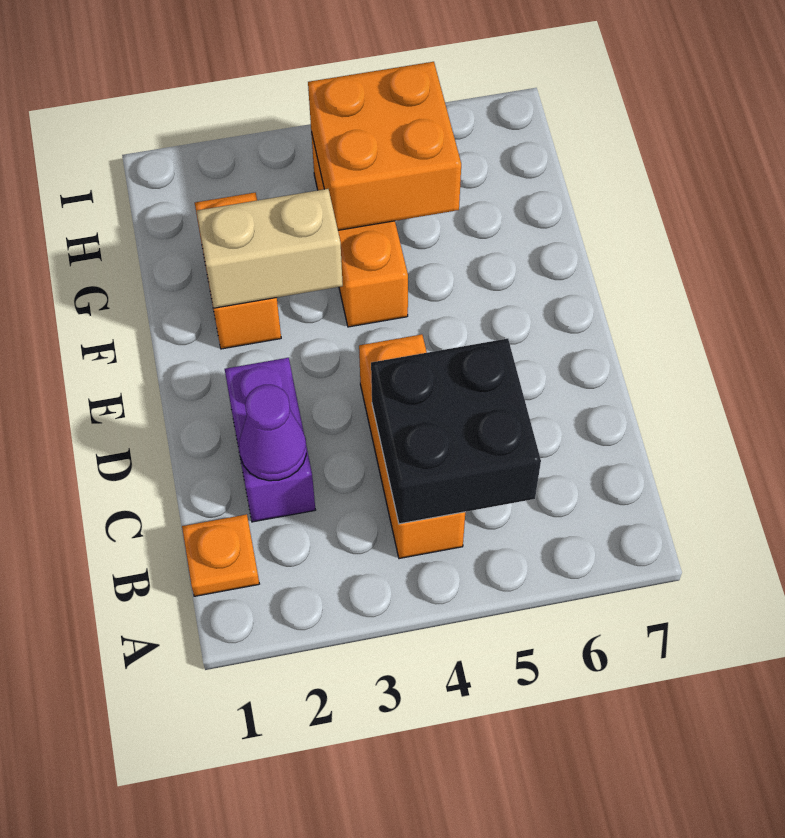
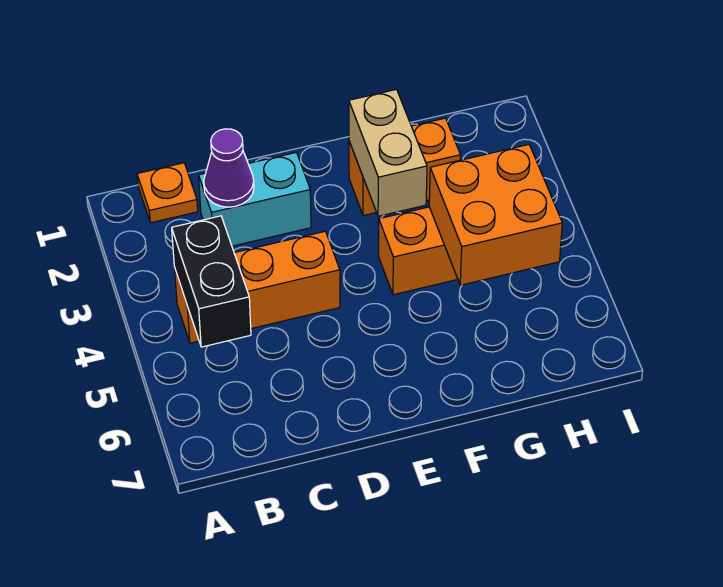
black 2x2 brick [371,339,541,524] -> black 1x2 brick [172,216,251,347]
purple 1x2 brick [225,358,315,522] -> cyan 1x2 brick [199,152,311,246]

